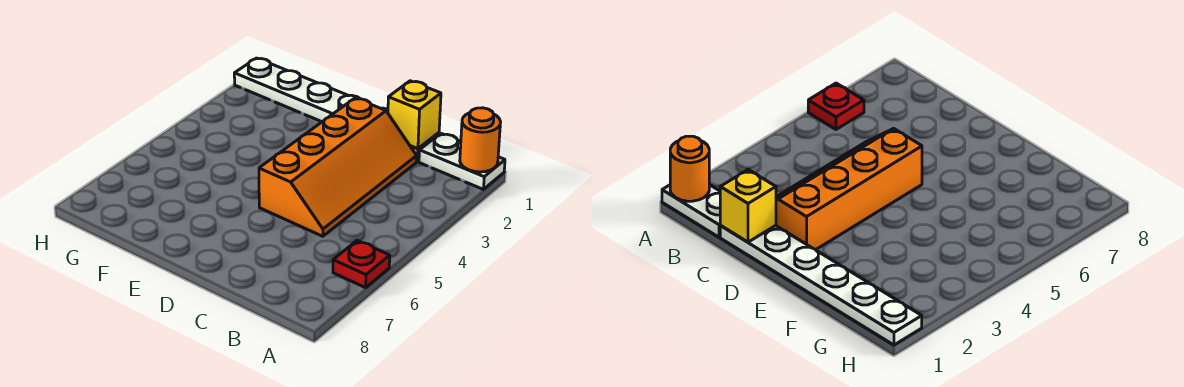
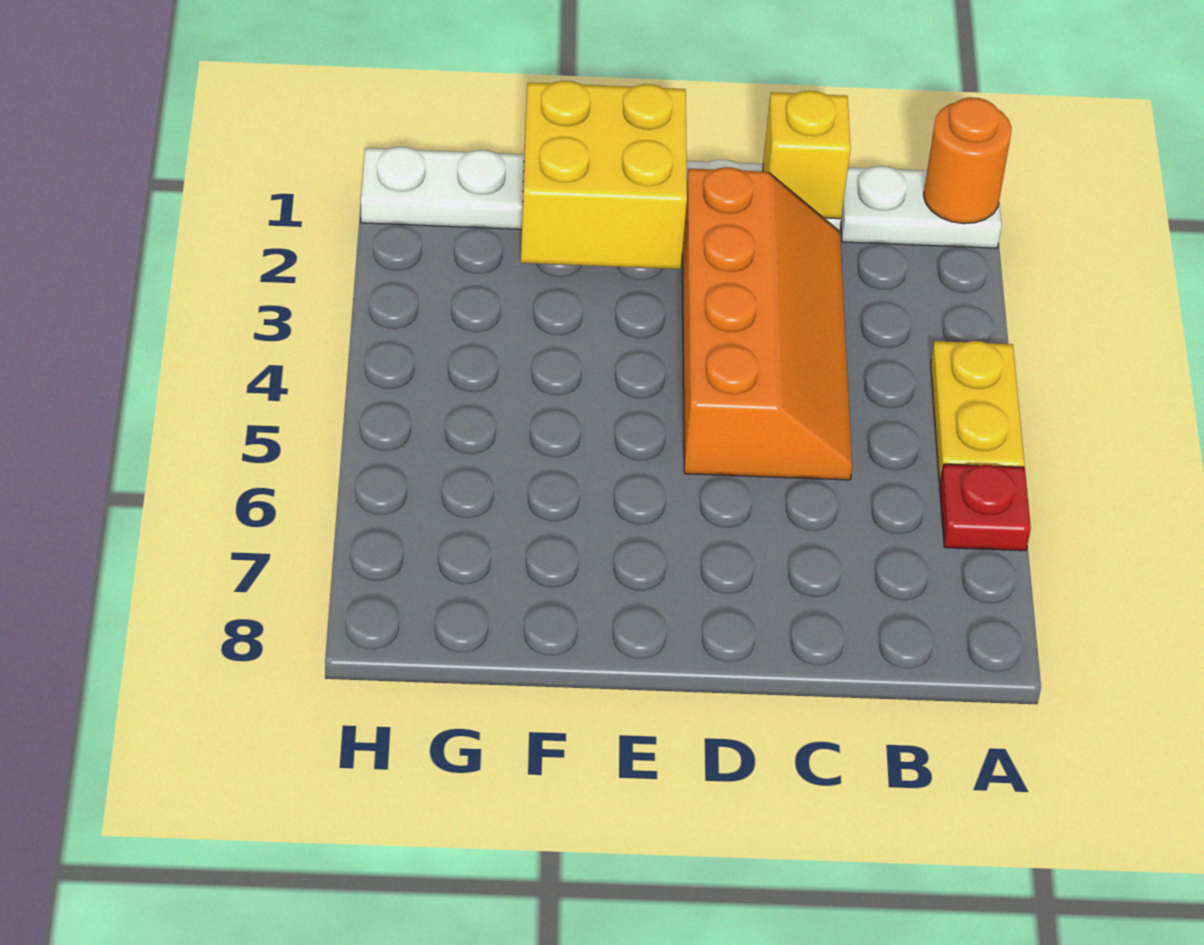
none -> yellow 1x2 plate [931,341,1025,483]
none -> yellow 2x2 brick [521,81,687,269]

